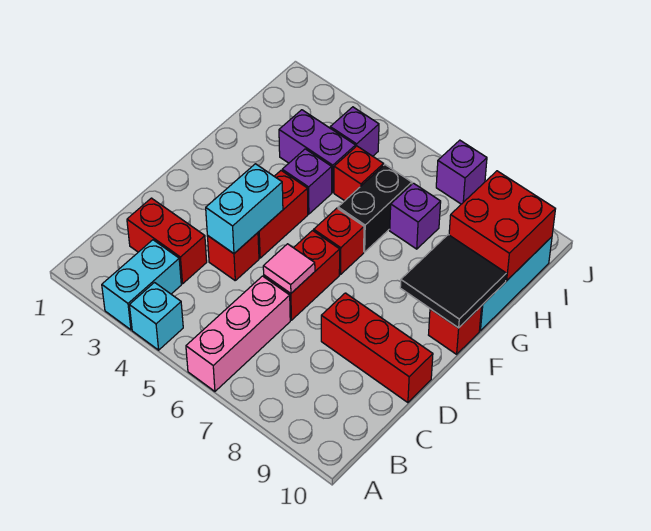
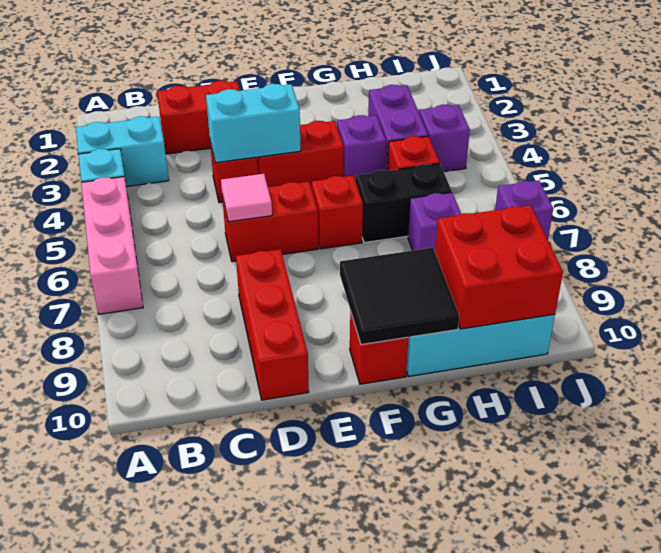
pink 1x3 brick [186,276,290,391] -> pink 1x3 brick turned to [81,177,143,314]
red 1x2 brick [127,198,207,284] -> red 1x2 brick turned to [157,81,240,154]

